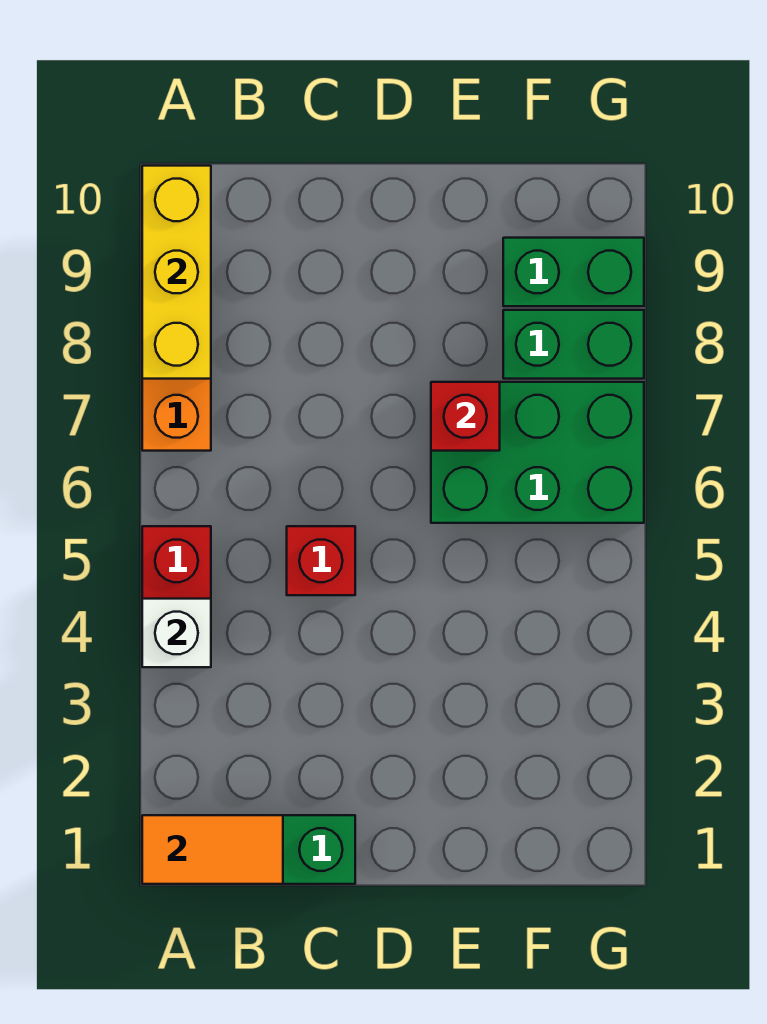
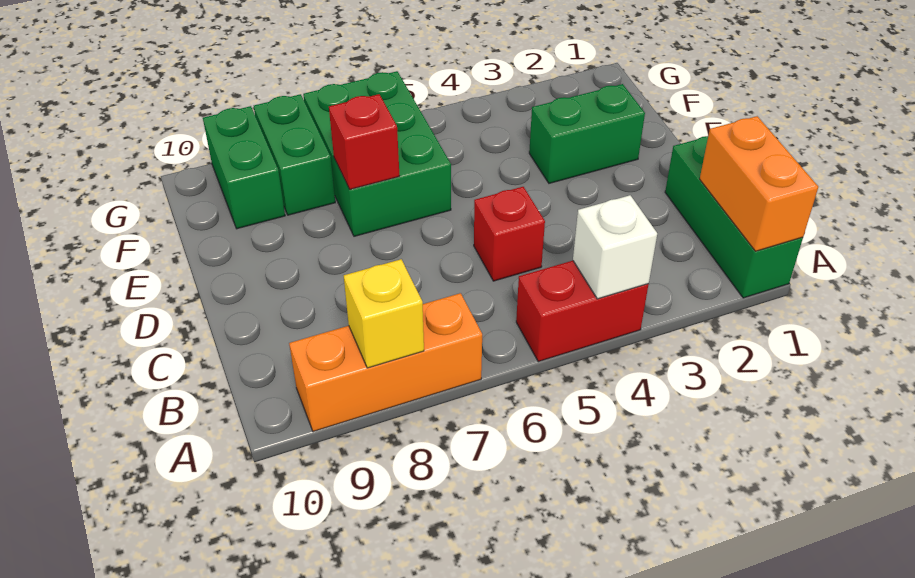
orange 1x2 tile [142,815,283,884] -> orange 1x2 brick [700,116,818,251]
yellow 1x3 brick [142,166,211,379] -> yellow 1x1 brick [344,259,424,368]
none -> green 1x2 brick [529,84,645,183]

